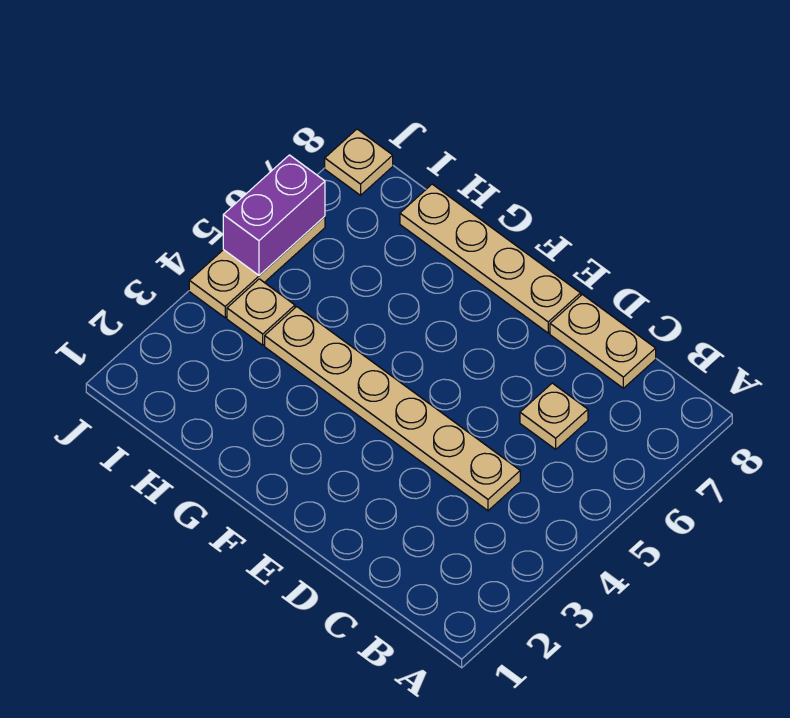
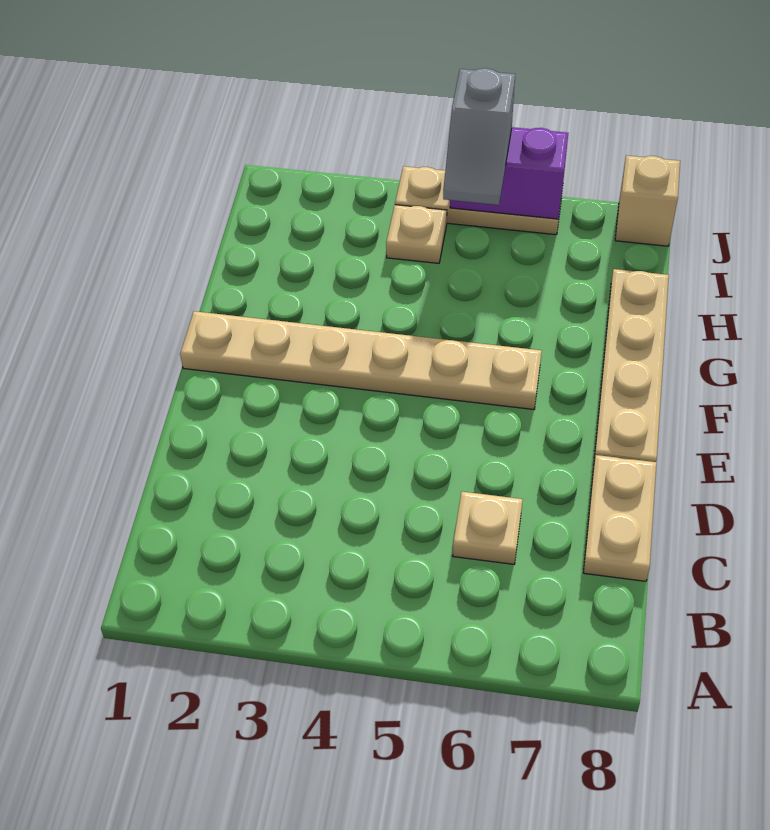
tan 1x6 plate [265,307,520,511] -> tan 1x6 plate turned to [180,311,542,409]
none -> grey 1x2 slope [443,68,515,205]
tan 1x1 plate [325,129,393,195] -> tan 1x1 brick [615,155,680,246]

